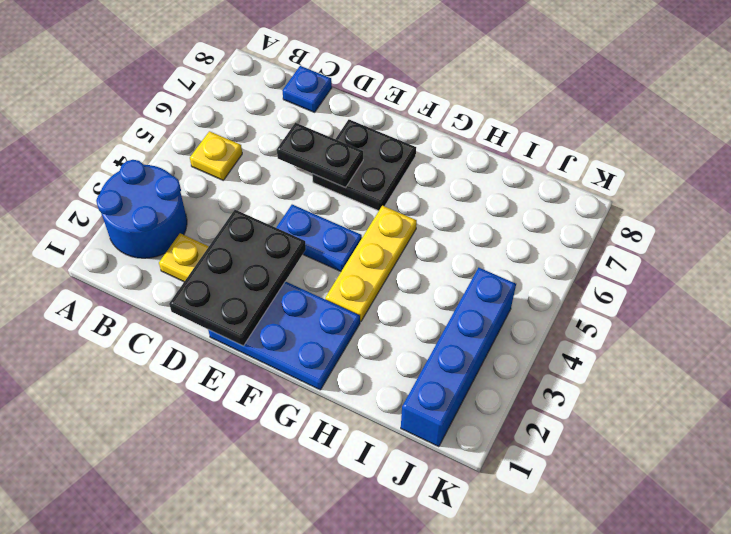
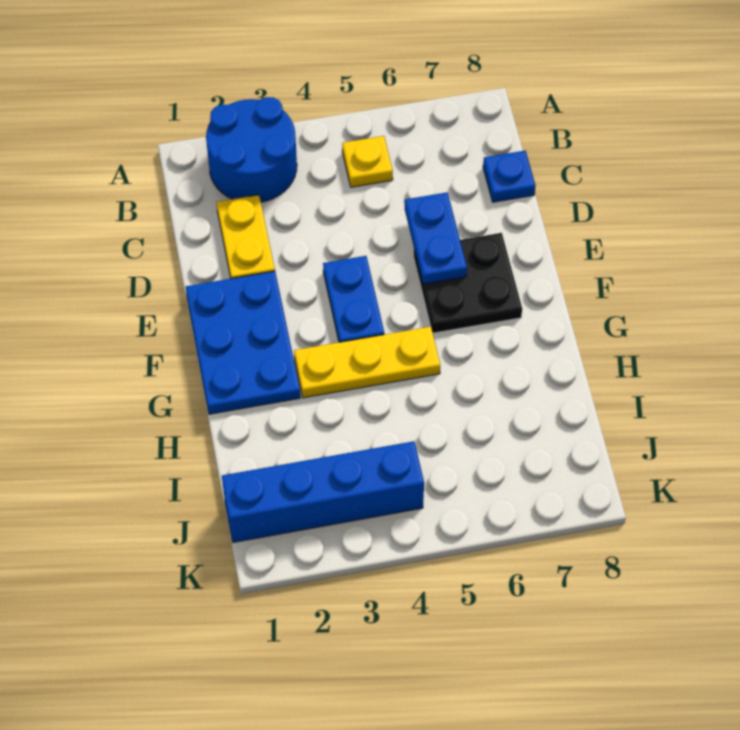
black 2x3 plate [169,210,306,346] -> none
black 1x2 plate [277,123,363,187] -> blue 1x2 plate [405,192,467,284]

